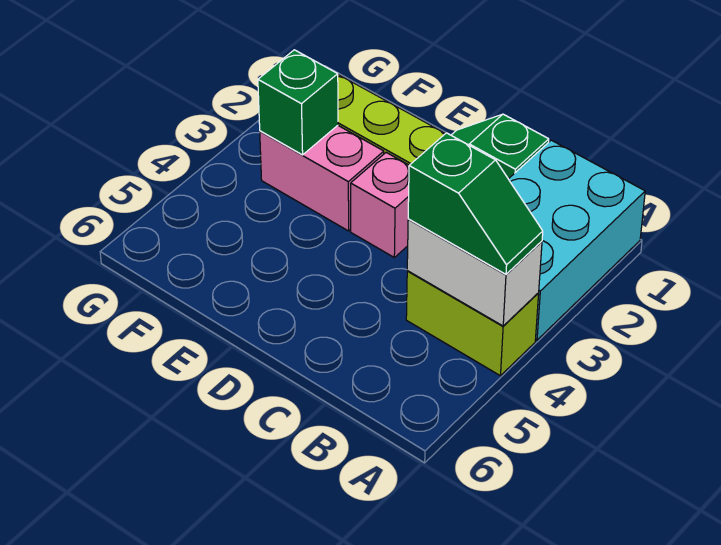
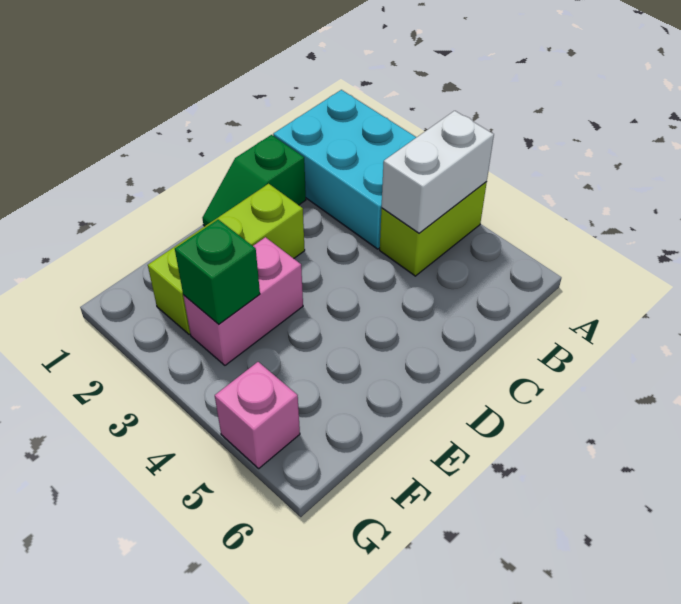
green 1x2 slope [408,133,543,274] -> none
pink 1x1 brick [351,153,409,257] -> pink 1x1 brick moved to [215,362,300,468]

